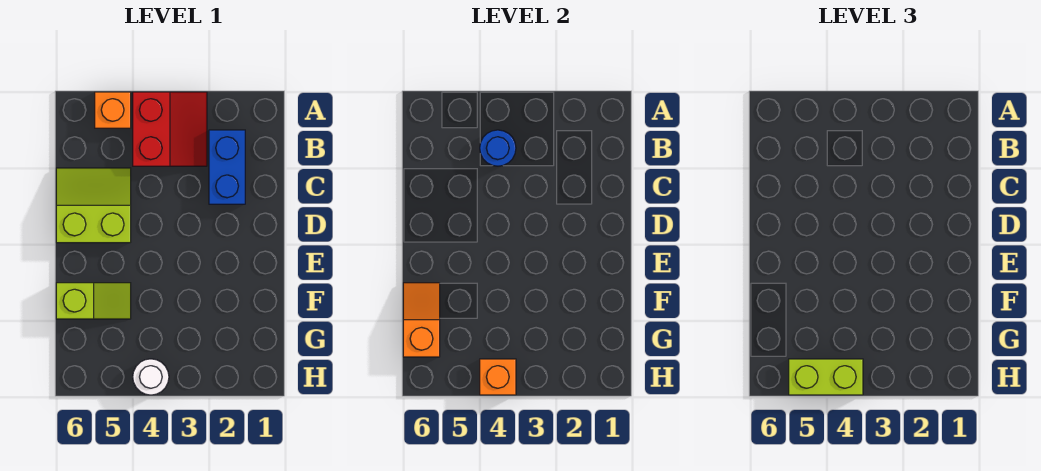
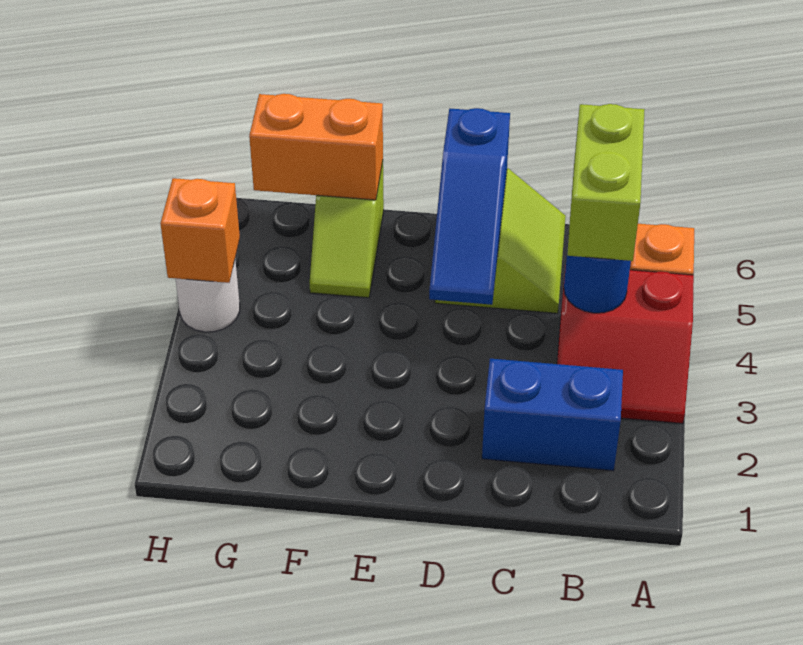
none -> blue 1x3 slope [429,108,510,305]
orange 1x2 slope [403,283,440,357] -> orange 1x2 brick [249,94,383,200]
lime 1x2 brick [789,359,863,395] -> lime 1x2 brick moved to [567,104,645,261]

